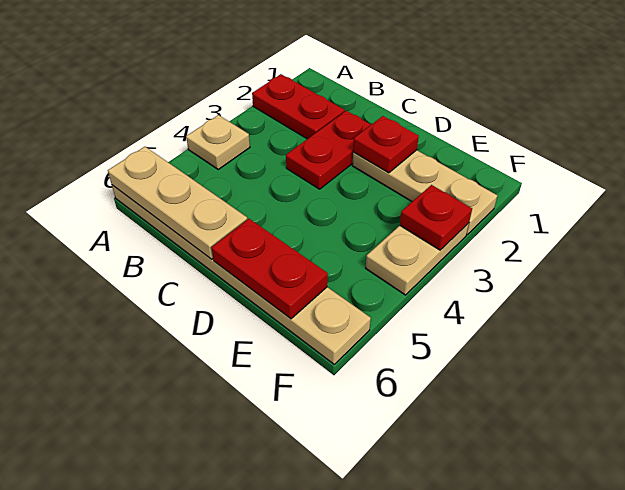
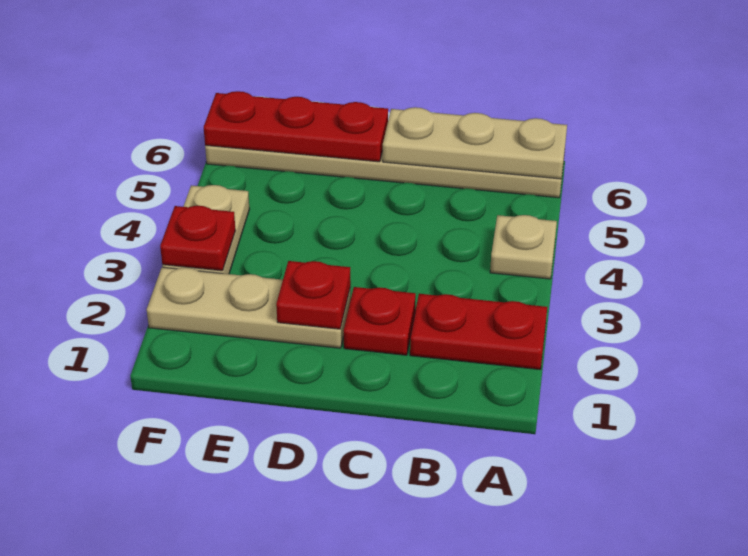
red 1x2 plate [286,111,371,189] -> red 1x1 plate [344,287,416,355]
red 1x2 plate [212,219,328,319] -> red 1x3 plate [204,91,388,162]

